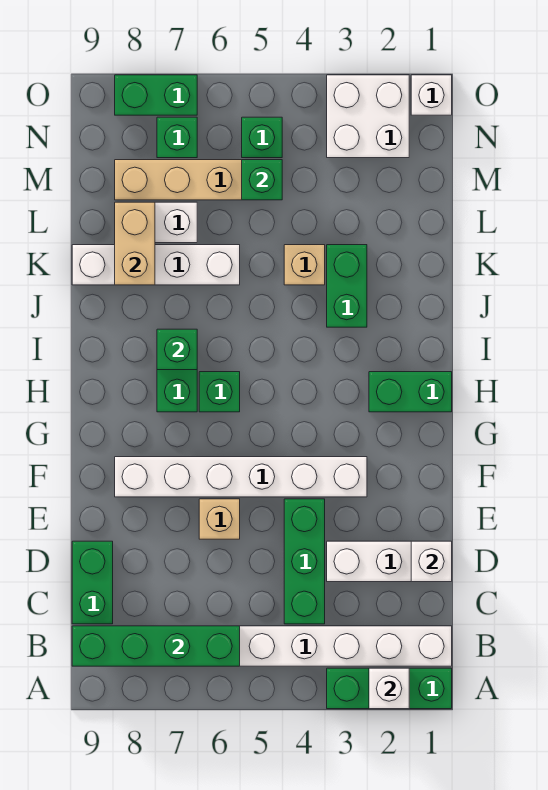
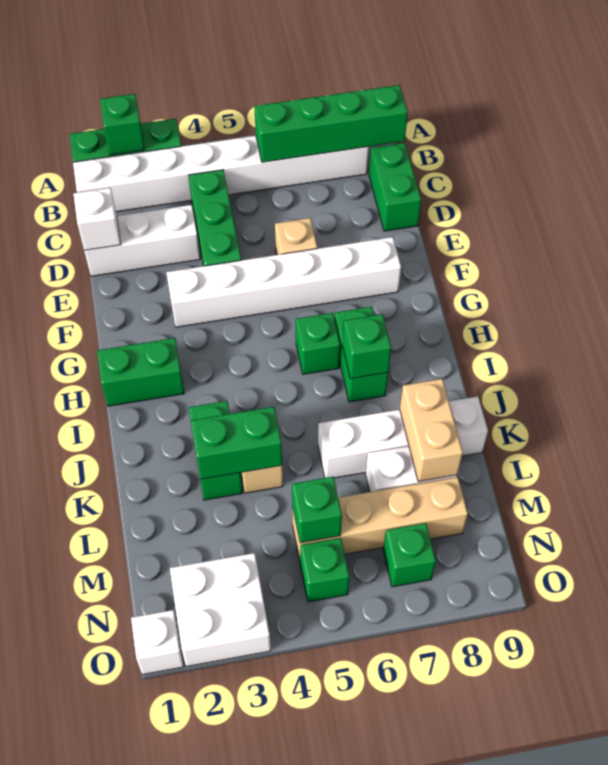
white 1x1 brick [369,668,409,709] -> green 1x1 brick [100,94,145,155]
green 1x2 brick [115,75,197,115] -> green 1x2 brick moved to [191,407,282,479]

